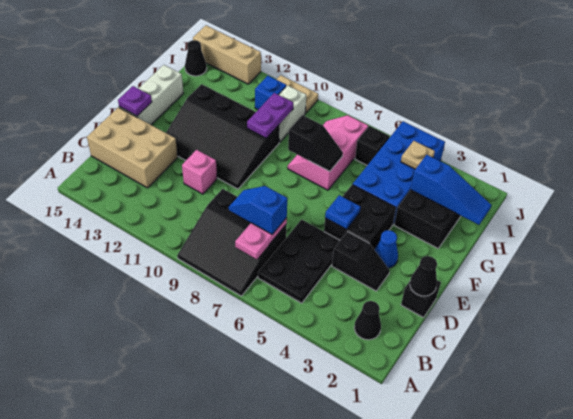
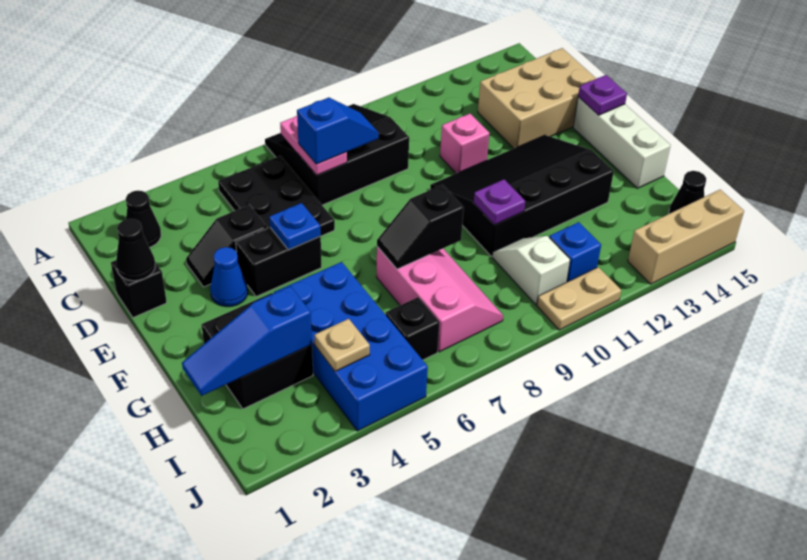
black 2x2 brick [324,185,396,250] -> black 1x2 brick [236,228,322,297]
purple 1x2 plate [247,93,293,138] -> purple 1x1 plate [473,179,525,225]

